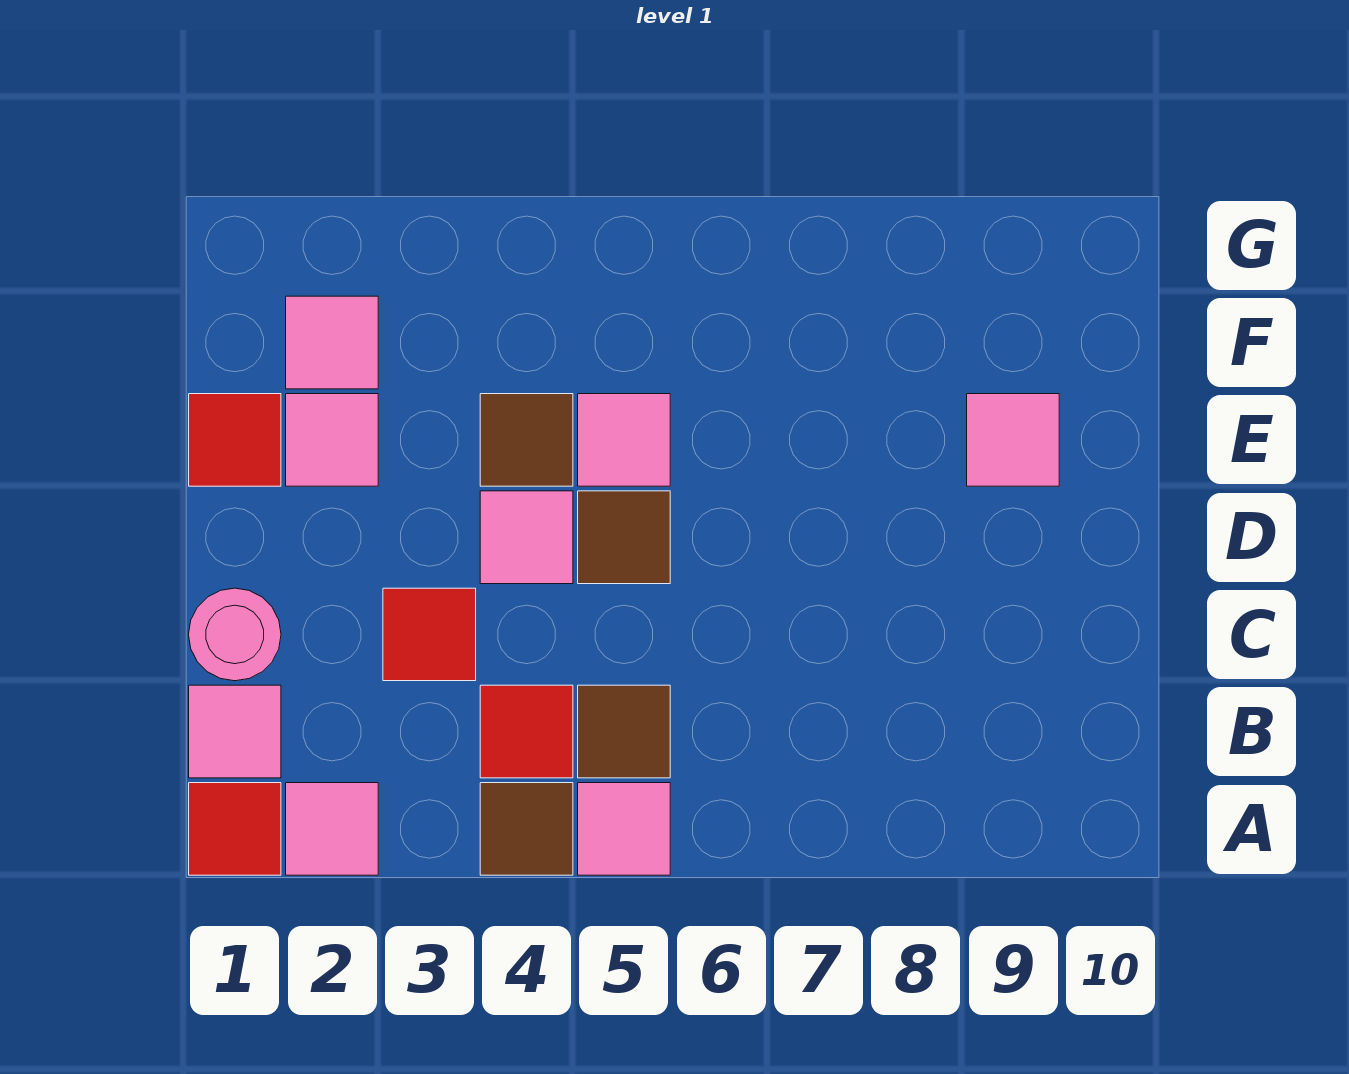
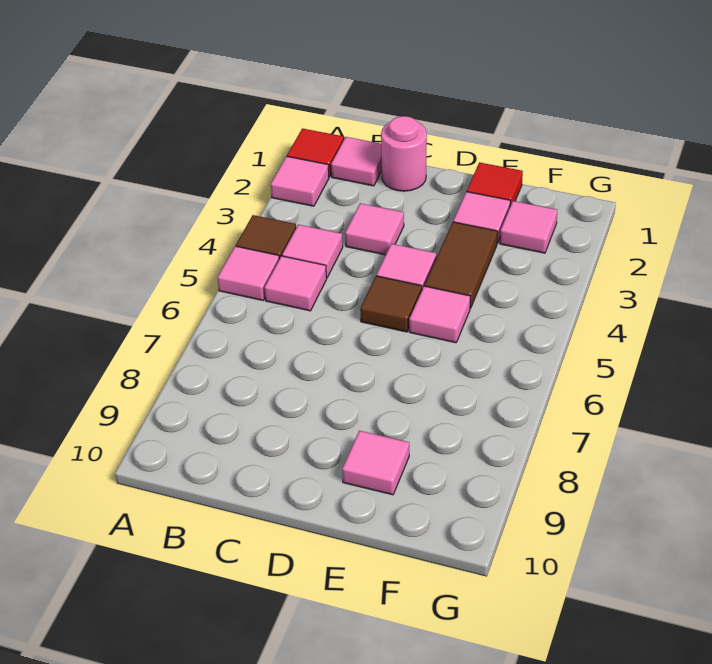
red 1x1 tile [480,685,573,778] -> pink 1x1 tile [282,225,343,278]
brown 1x1 tile [578,685,670,778] -> pink 1x1 tile [264,256,327,311]
red 1x1 tile [383,588,476,681] -> pink 1x1 tile [345,203,404,255]
brown 1x1 tile [480,394,573,486] -> brown 1x2 tile [425,222,498,308]

